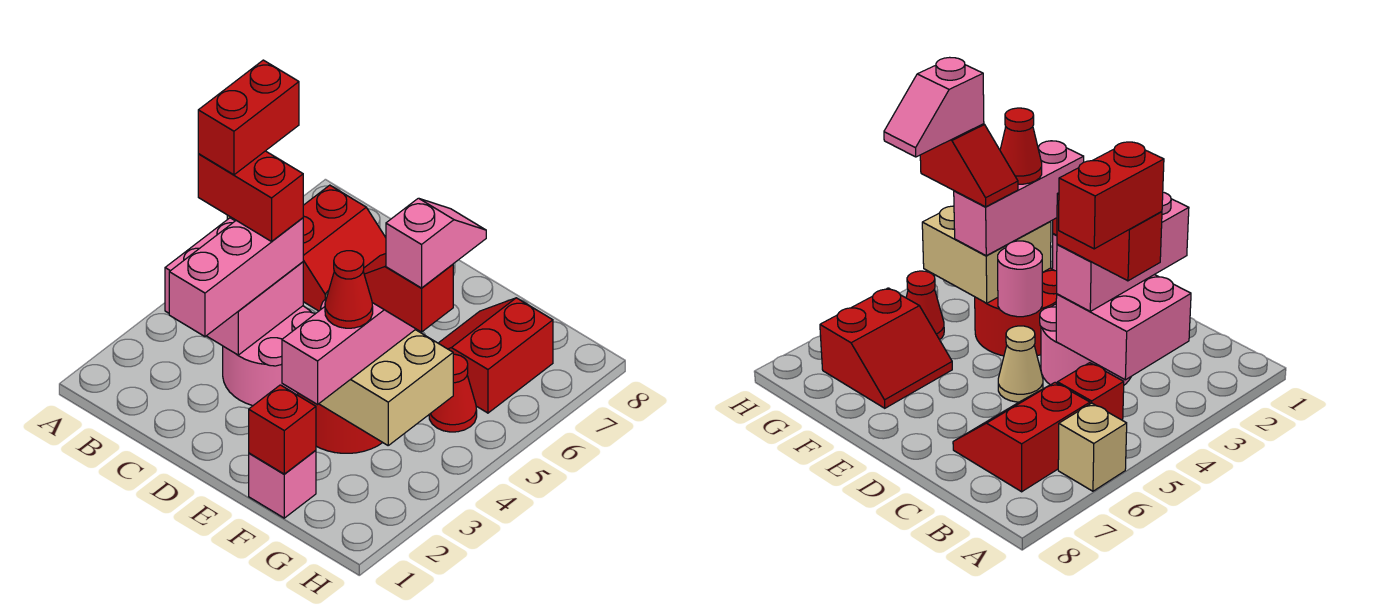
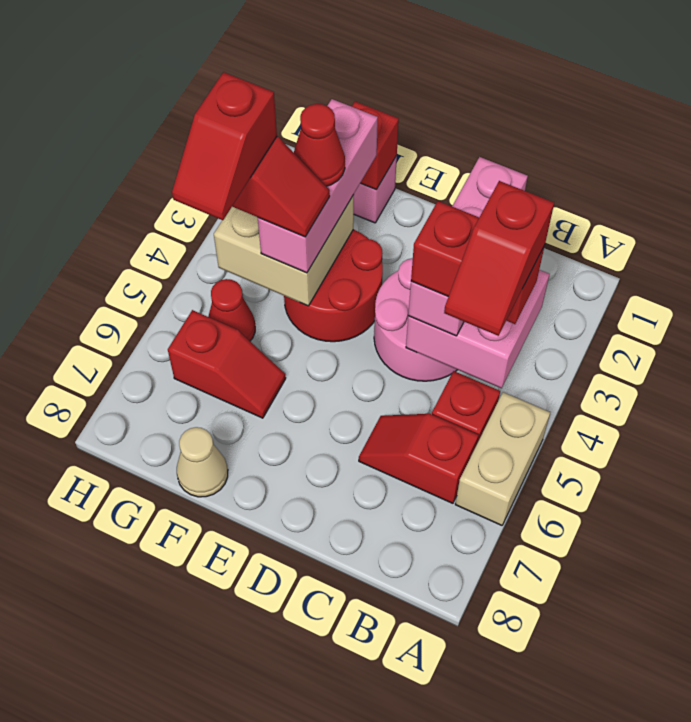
tan 1x1 brick [1058,403,1127,491] -> tan 1x2 brick [455,392,550,525]
red 1x2 brick [198,60,299,175] -> red 1x2 slope [444,181,554,336]
red 2x2 slope [303,185,386,311] -> red 1x2 slope [359,414,479,503]
tan 1x1 cone [998,326,1043,402] -> tan 1x1 cone moved to [177,427,228,497]
pink 1x1 round brick [998,241,1042,317] -> none
red 2x2 slope [438,298,553,413] -> red 1x2 slope [168,310,286,418]
pink 1x2 slope [386,198,486,288] -> red 1x2 slope [172,72,277,220]

